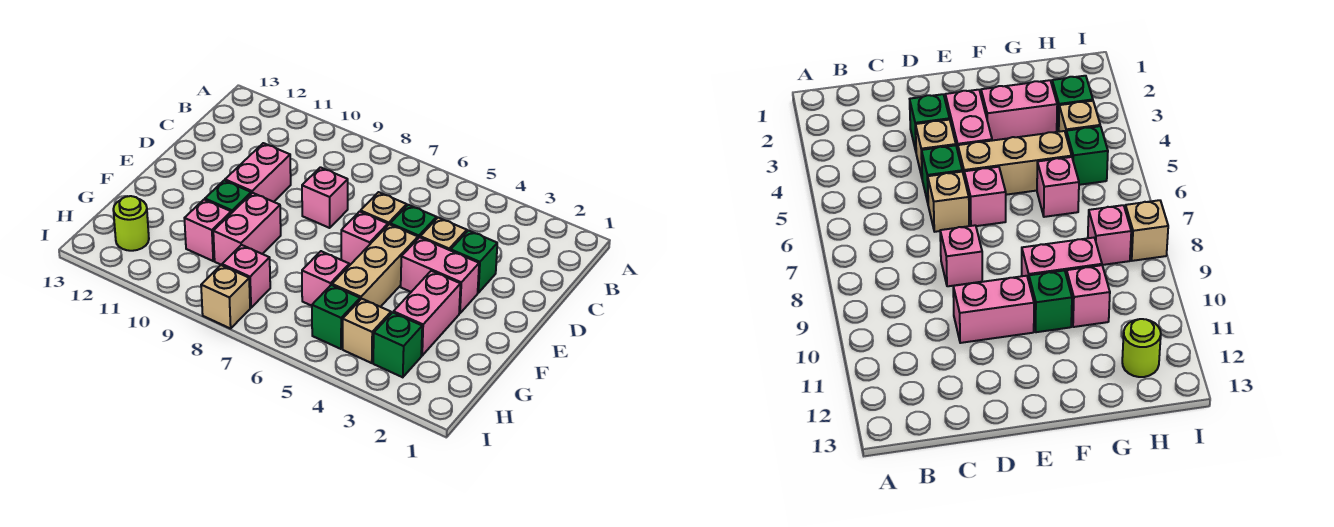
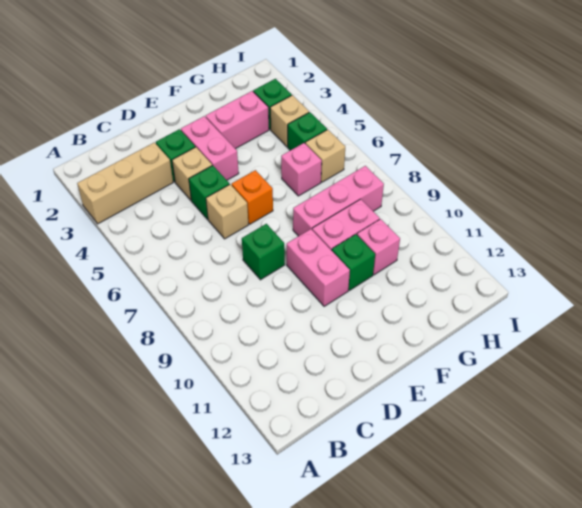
pink 1x1 brick [302,167,348,228] -> green 1x1 brick [242,224,285,280]
pink 1x2 brick [225,143,291,202] -> pink 1x2 brick turned to [287,229,350,306]
tan 1x3 brick [332,224,418,307] -> tan 1x3 brick moved to [77,142,173,224]
pink 1x1 brick [341,211,388,265] -> orange 1x1 brick [232,170,273,224]
pink 1x1 brick [222,245,270,308] -> pink 1x3 brick [293,166,384,236]
lime 1x1 round brick [113,196,149,251] -> none
tan 1x1 brick [201,265,250,329] -> tan 1x1 brick moved to [305,130,345,182]

